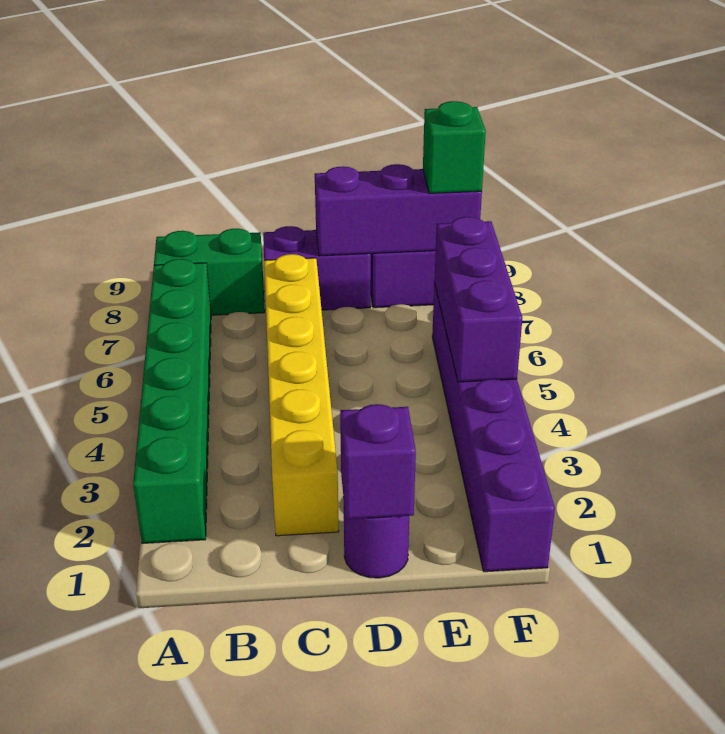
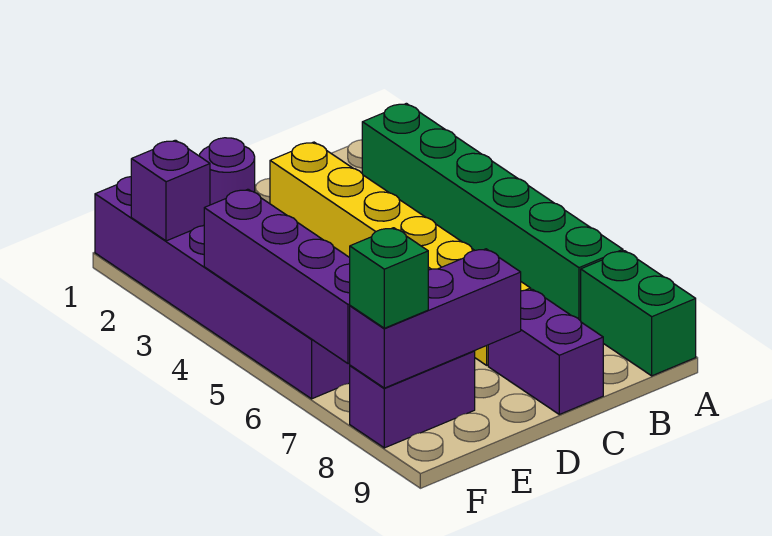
green 1x2 brick [154,228,265,315] -> green 1x2 brick turned to [581,251,696,376]
purple 1x2 brick [263,226,371,310] -> purple 1x2 brick turned to [488,289,603,414]
purple 1x1 brick [340,404,416,519] -> purple 1x1 brick moved to [131,140,210,241]
purple 1x3 brick [434,217,522,382] -> purple 1x4 brick [204,189,350,364]

